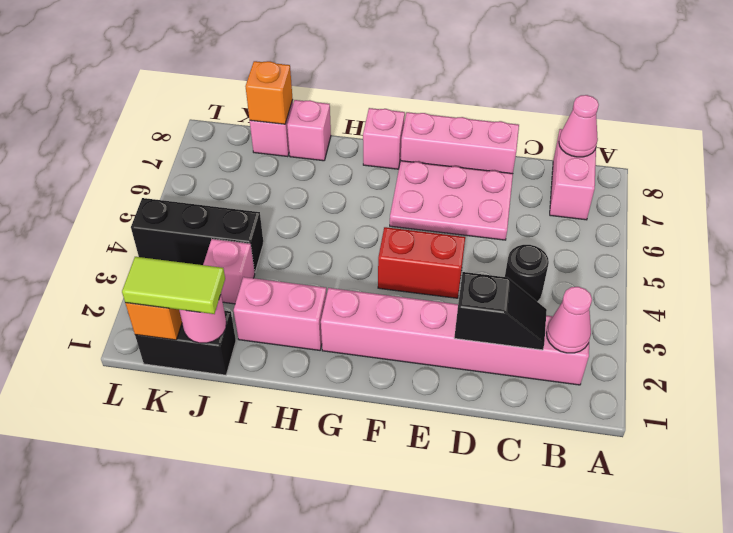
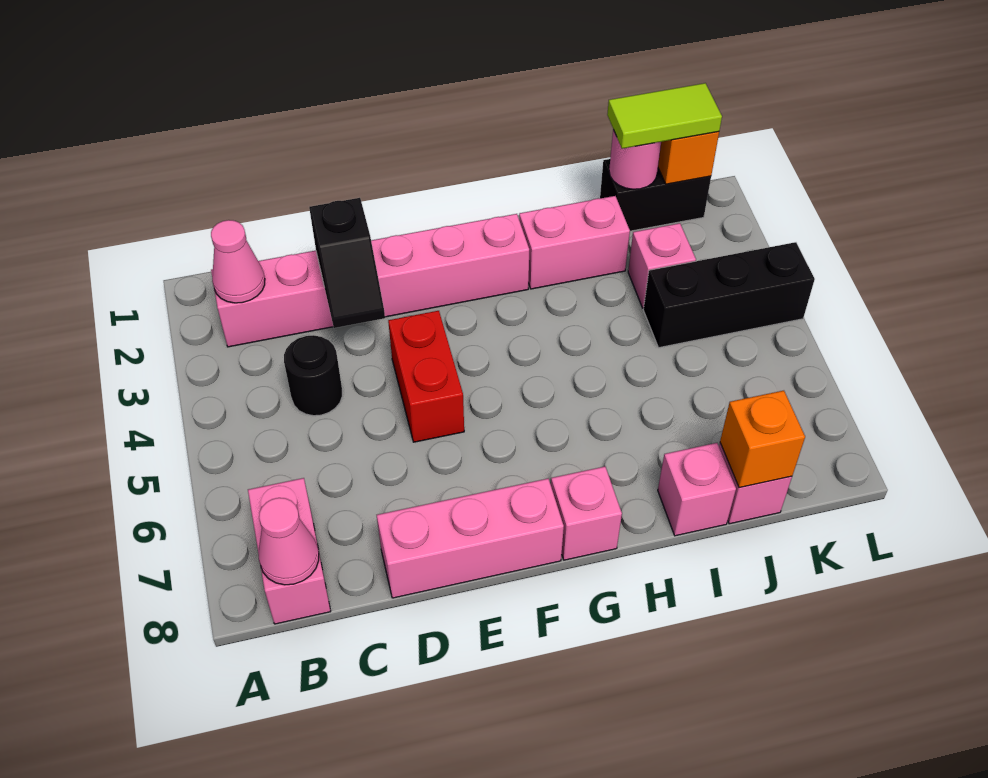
black 1x2 slope [454,272,547,350] -> black 1x2 slope turned to [309,198,385,328]
pink 2x3 plate [390,161,513,240] -> none
red 1x2 brick [378,227,465,298] -> red 1x2 brick turned to [388,311,464,442]

